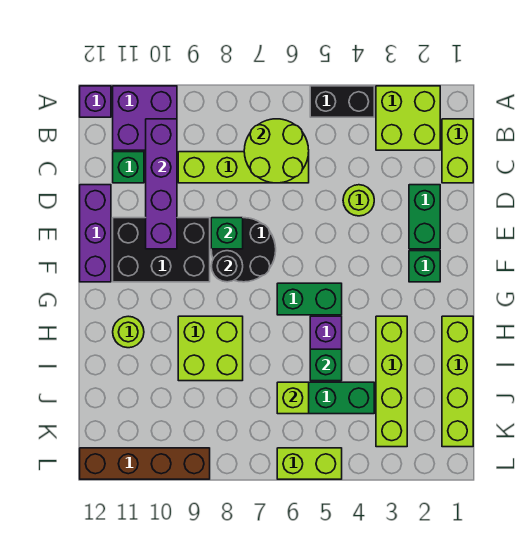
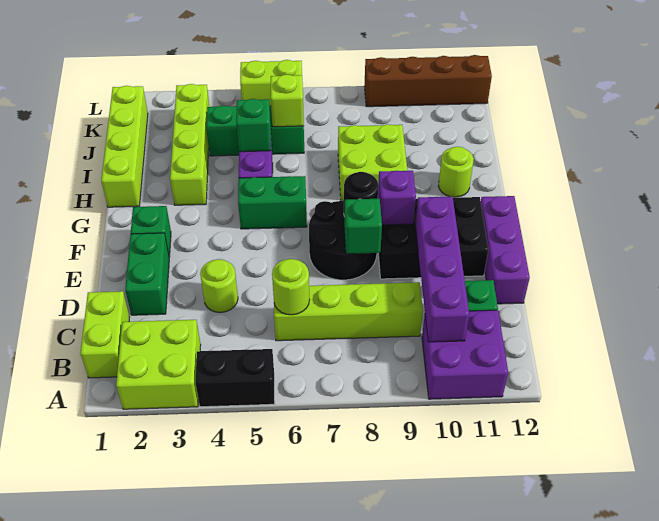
purple 1x1 brick [80,86,111,117] -> purple 1x1 brick moved to [378,171,416,225]
lime 2x2 round brick [244,119,309,183] -> lime 1x1 round brick [272,259,309,315]

